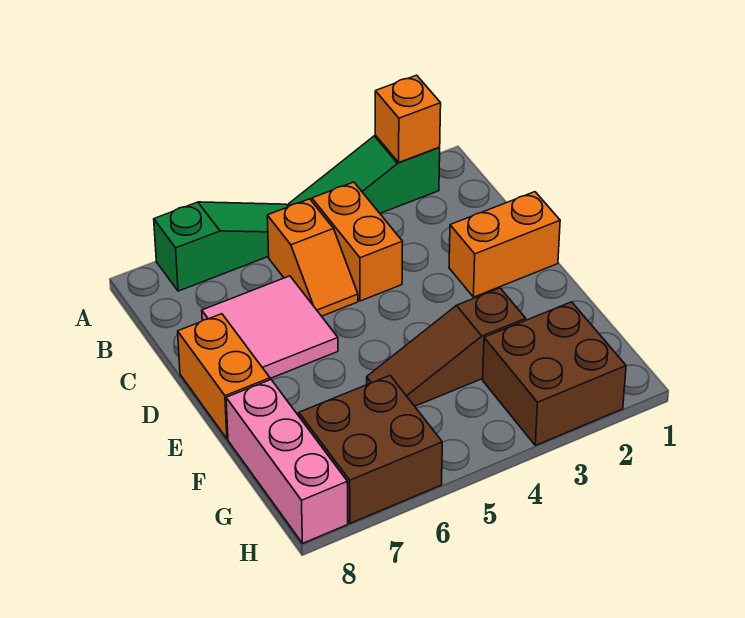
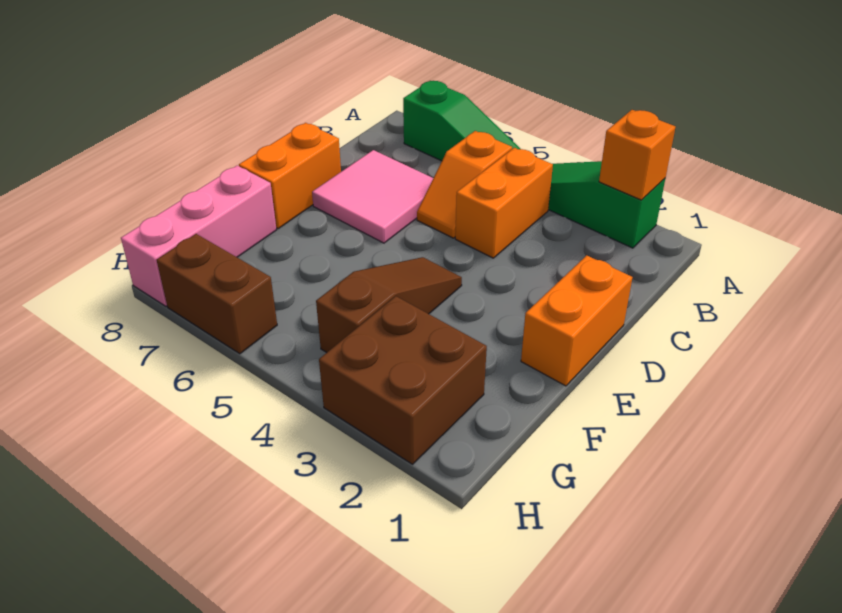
orange 1x2 brick [449,192,560,297] -> orange 1x2 brick turned to [521,255,633,386]
brown 1x3 slope [367,288,526,406] -> brown 1x3 slope turned to [316,257,462,353]
brown 2x2 brick [299,376,442,523] -> brown 1x2 brick [157,234,277,354]

